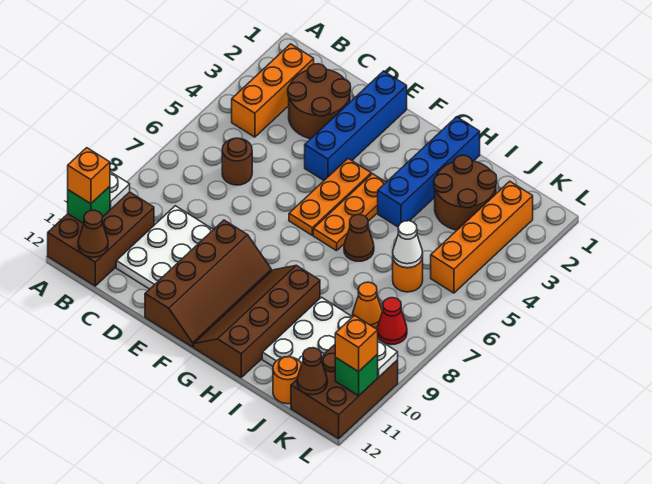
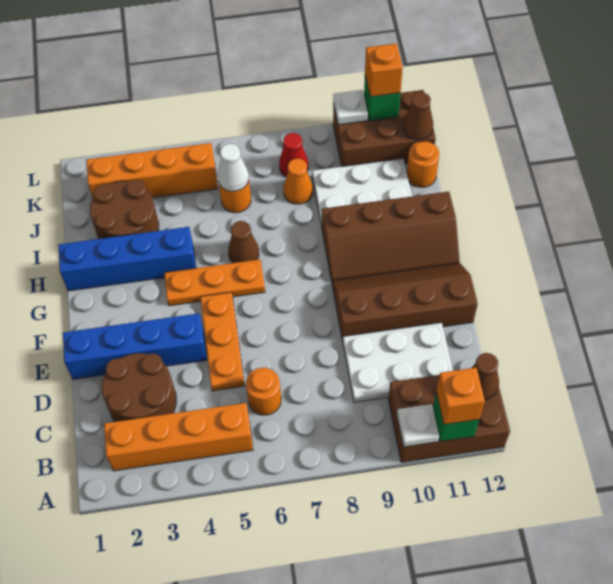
orange 1x3 brick [232,44,314,137] -> orange 1x4 brick [104,403,253,471]
brown 1x1 round brick [222,138,252,185] -> orange 1x1 round brick [246,368,281,415]
orange 1x3 plate [289,159,371,235] -> orange 1x3 plate turned to [201,292,245,391]

